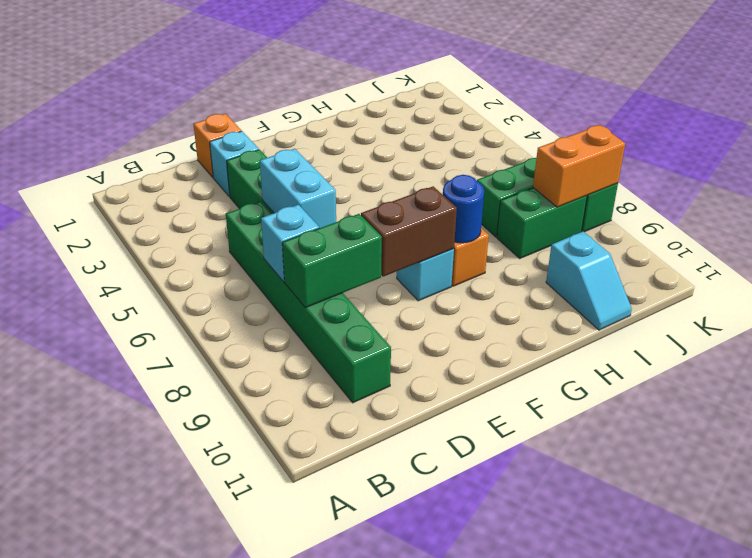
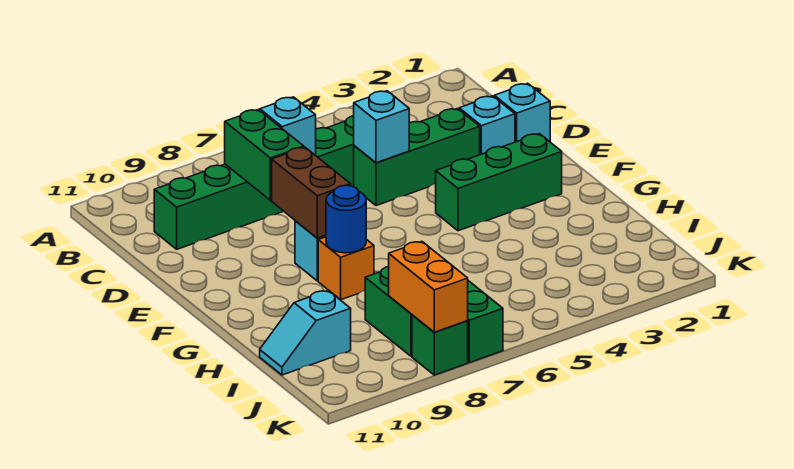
orange 1x1 brick [193,114,241,177] -> cyan 1x1 brick [494,83,550,142]
cyan 1x2 brick [260,149,336,228] -> cyan 1x1 brick [354,91,409,163]
none -> green 1x3 brick [436,134,562,231]

